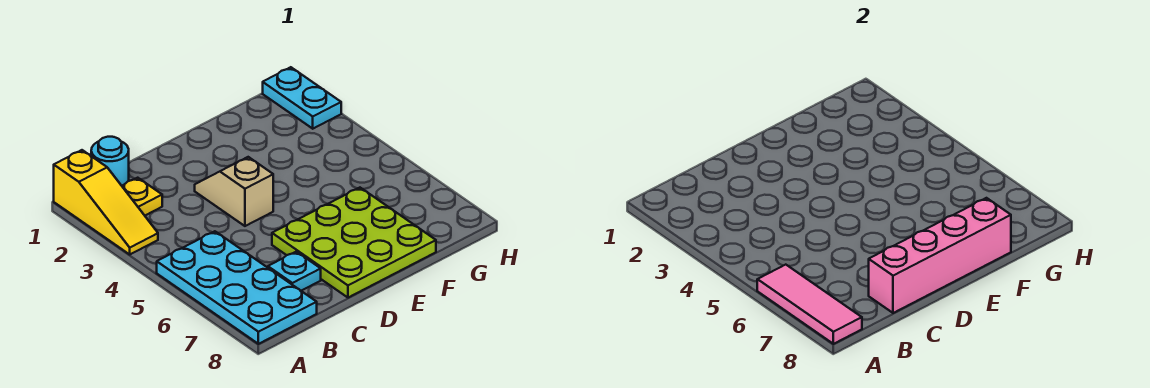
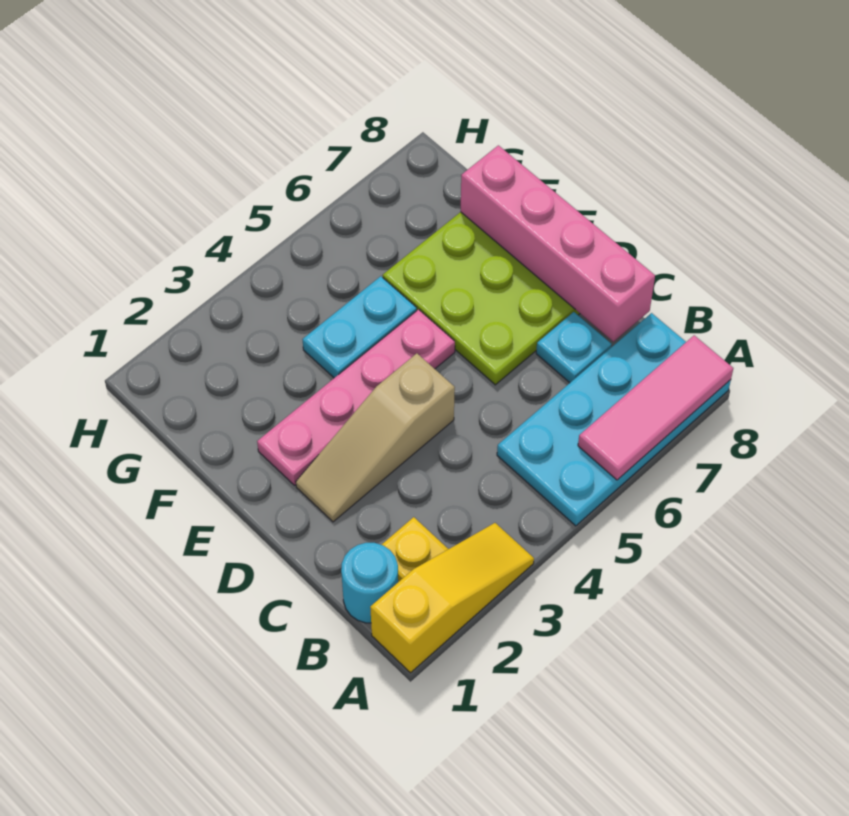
tan 1x2 slope [195,157,273,226] -> tan 1x3 slope [296,353,455,522]
none -> pink 1x4 plate [257,310,455,485]
cyan 1x2 plate [263,67,341,129] -> cyan 1x2 plate moved to [302,276,417,378]

